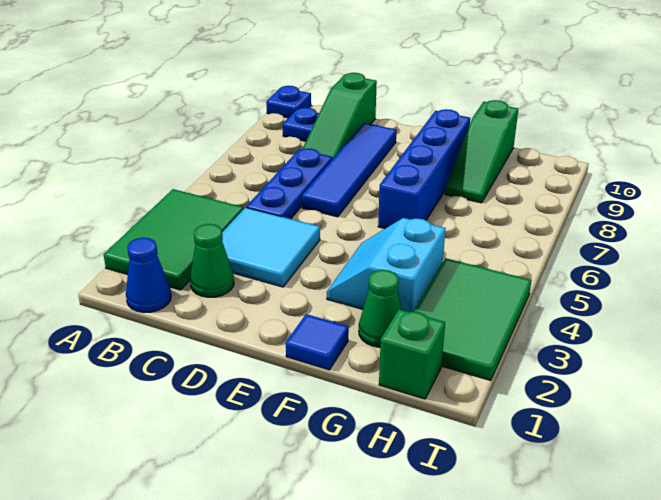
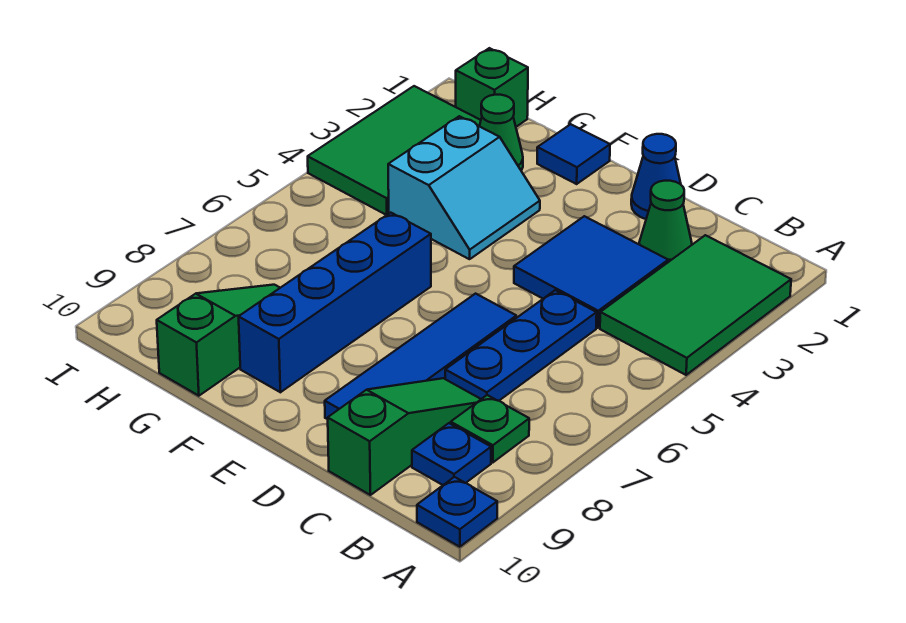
blue 1x1 cone [126,238,171,312] -> blue 1x1 cone moved to [631,134,681,219]
none -> green 1x1 plate [451,395,529,462]
cyan 2x2 tile [222,207,320,287] -> blue 2x2 tile [514,216,668,328]

